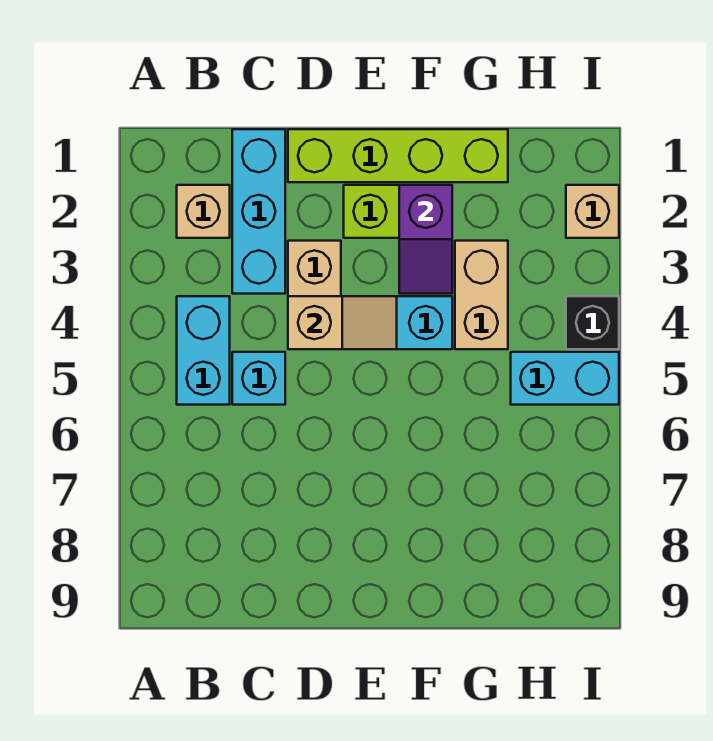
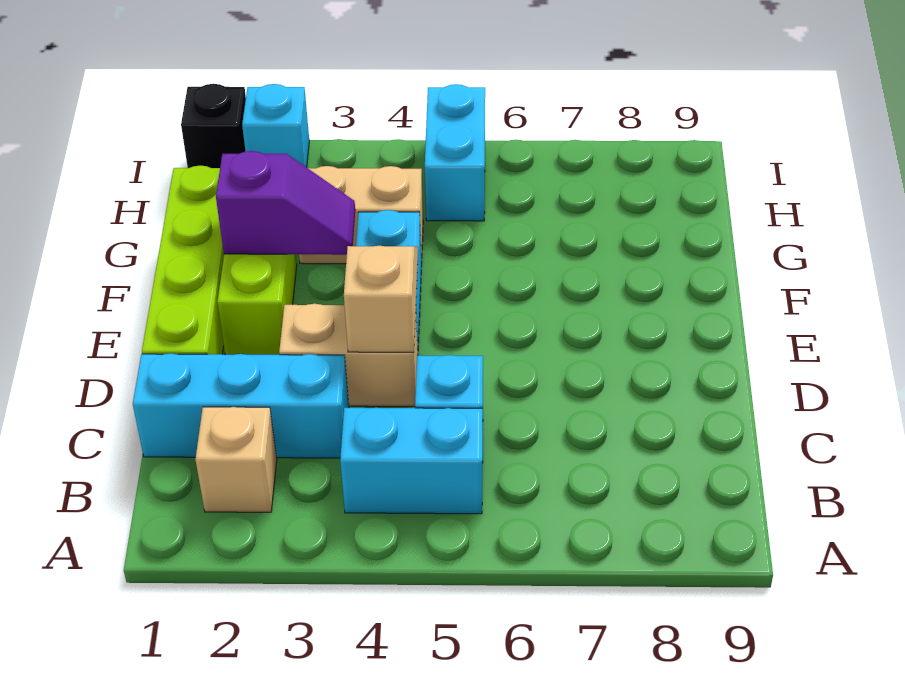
tan 1x1 brick [566,185,619,238] -> cyan 1x1 brick [242,84,309,167]
black 1x1 brick [566,296,619,349] -> black 1x1 brick moved to [181,84,246,168]

